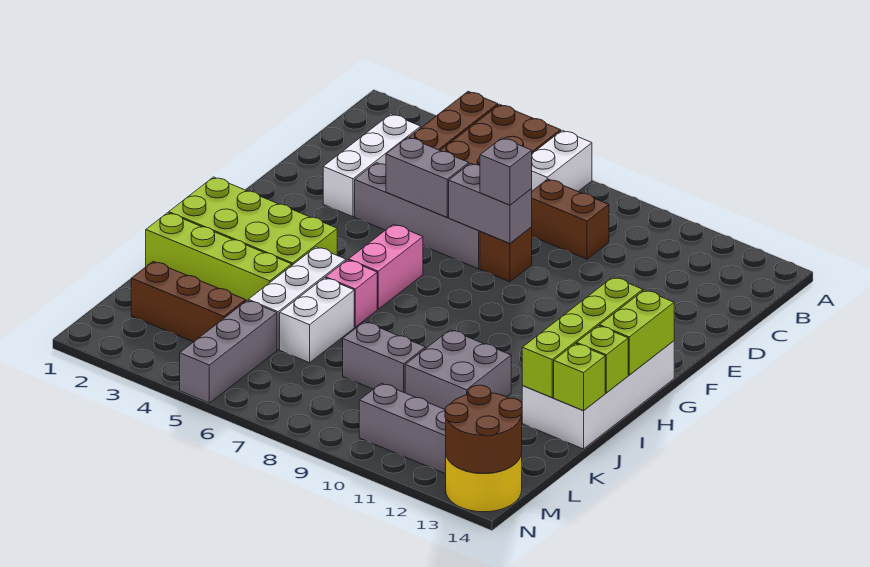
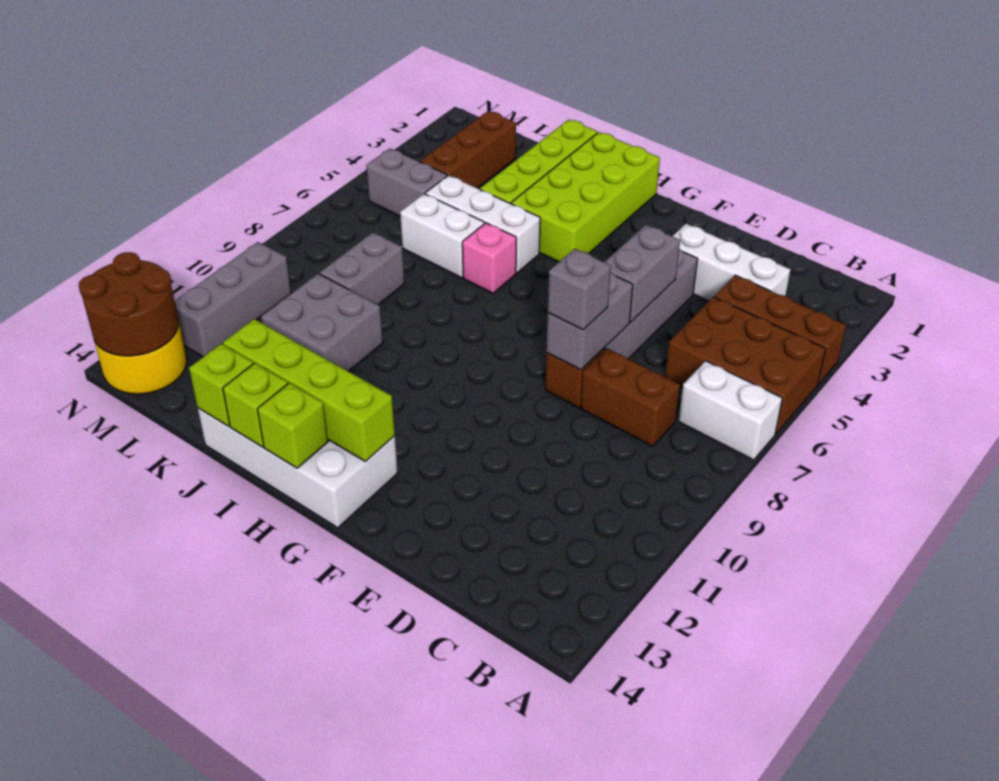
brown 1x2 brick [532,179,609,259] -> brown 1x2 brick turned to [581,349,680,446]
pink 1x2 brick [349,224,423,309] -> none
lime 1x2 brick [600,290,674,375] -> lime 1x1 brick [258,383,328,468]
grey 1x3 brick [180,300,277,403] -> grey 1x2 brick [366,149,447,216]

